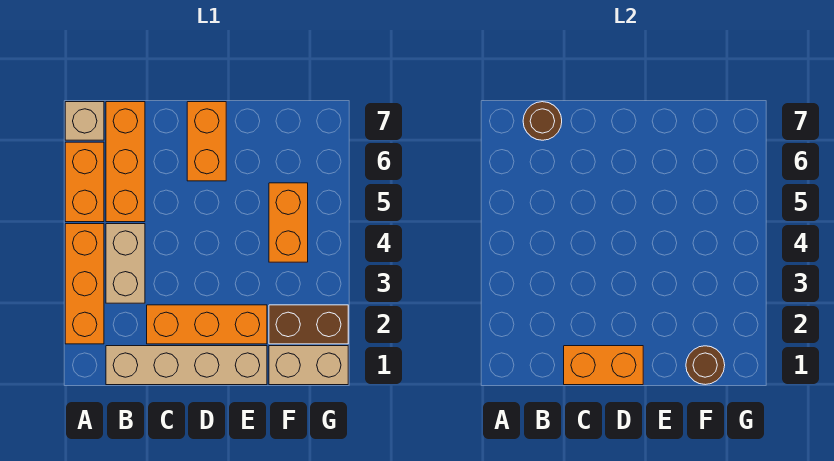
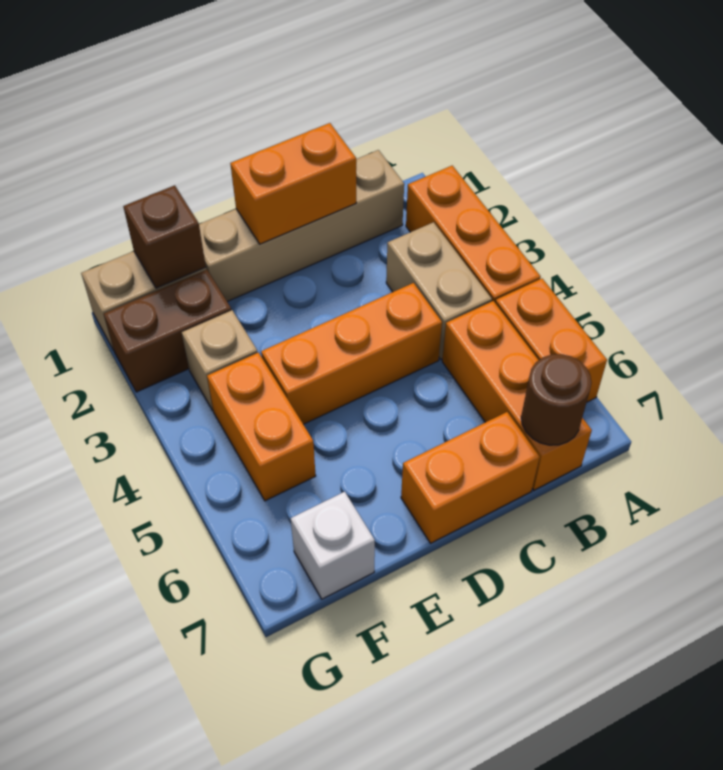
tan 1x1 brick [65,102,104,140] -> tan 1x1 brick moved to [182,310,258,410]
orange 1x3 brick [147,305,267,344] -> orange 1x3 brick moved to [261,283,442,424]
orange 1x2 brick [187,102,226,181] -> orange 1x2 brick turned to [401,412,540,543]
brown 1x1 round brick [686,346,725,385] -> brown 1x1 brick [123,185,206,288]
none -> white 1x1 brick [291,492,375,599]

